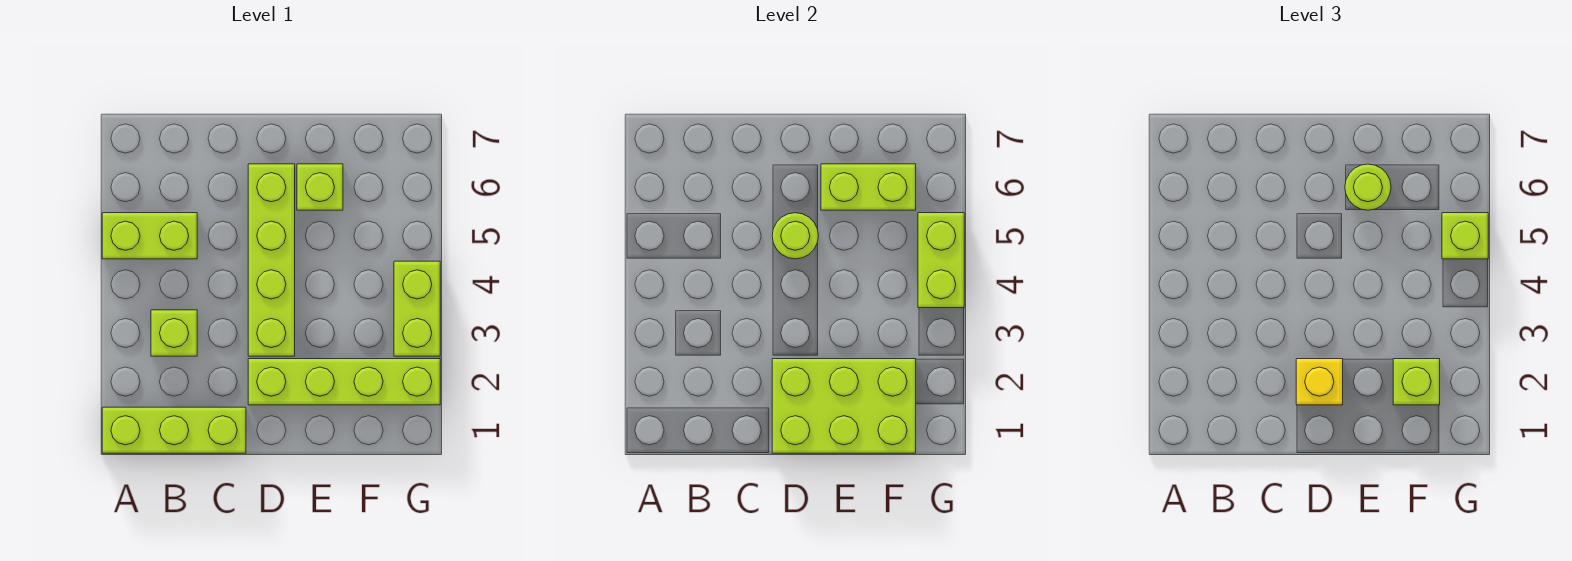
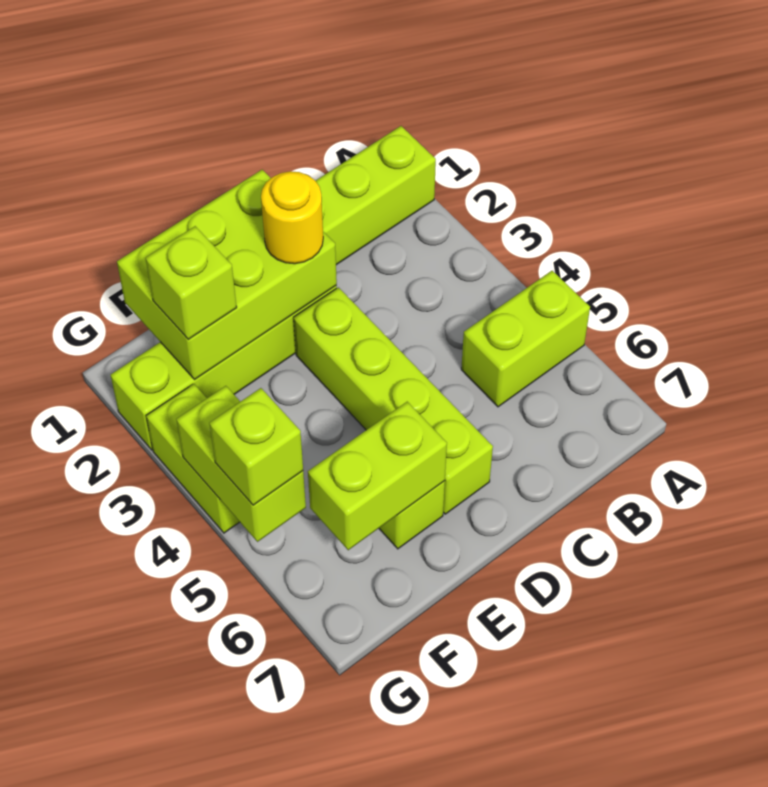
lime 1x1 brick [151,310,197,356] -> none
yellow 1x1 brick [1296,359,1343,405] -> yellow 1x1 round brick [261,171,323,264]
lime 1x1 round brick [772,213,818,259] -> none
lime 1x1 round brick [1345,164,1391,210] -> none

